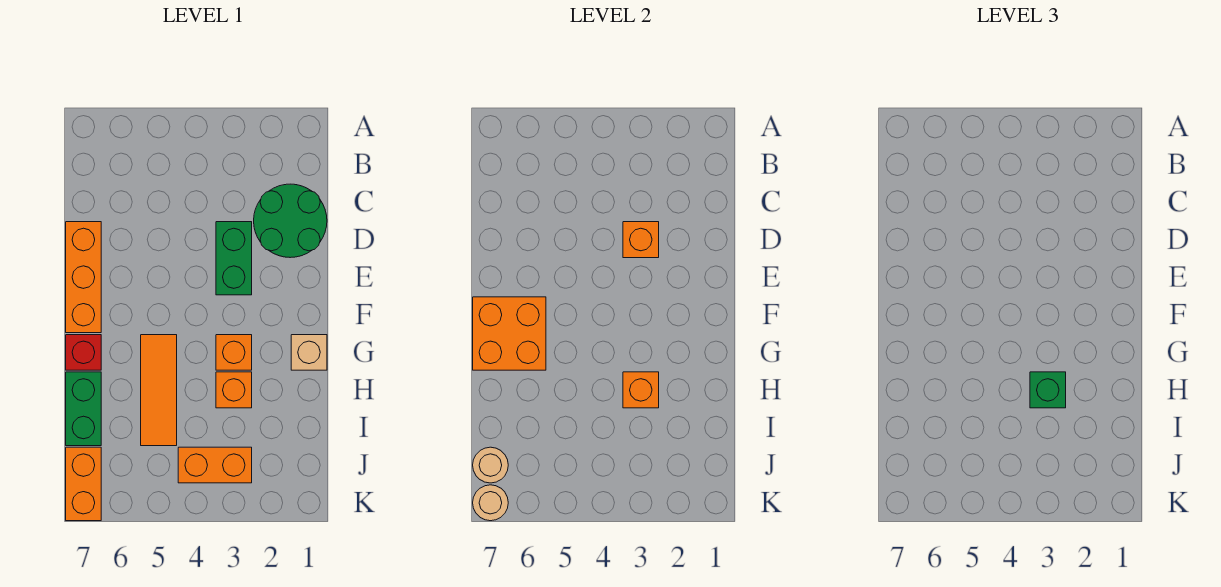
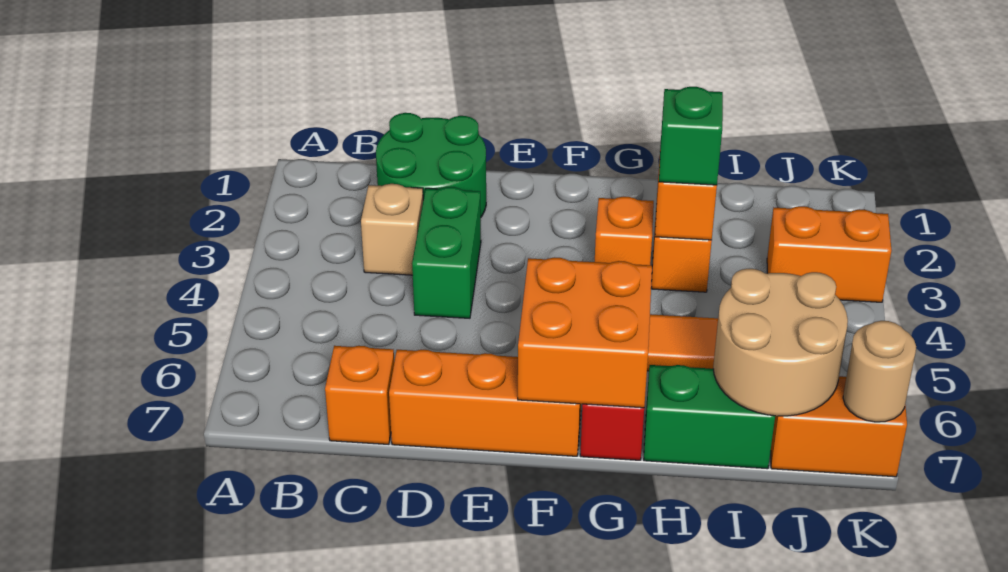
green 1x2 brick [216,222,252,295] -> green 1x2 brick turned to [412,187,481,318]
orange 1x1 brick [623,222,659,258] -> orange 1x1 brick moved to [325,346,394,444]
tan 1x1 brick [291,335,327,370] -> tan 1x1 brick moved to [361,184,423,275]
orange 1x2 brick [178,447,252,483] -> orange 1x2 brick turned to [767,206,891,302]
tan 1x1 round brick [473,447,508,483] -> tan 2x2 round brick [713,269,848,416]

